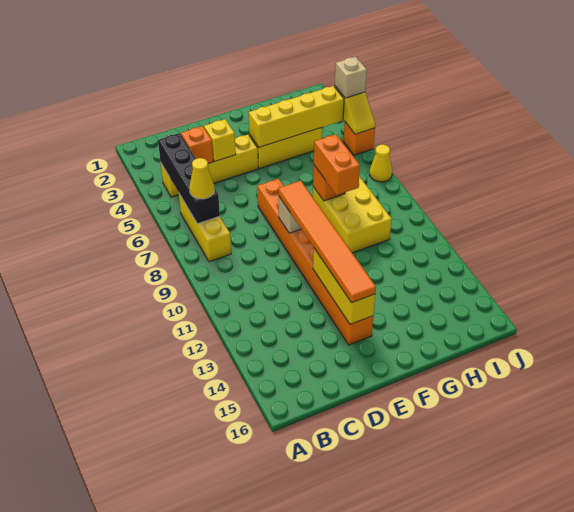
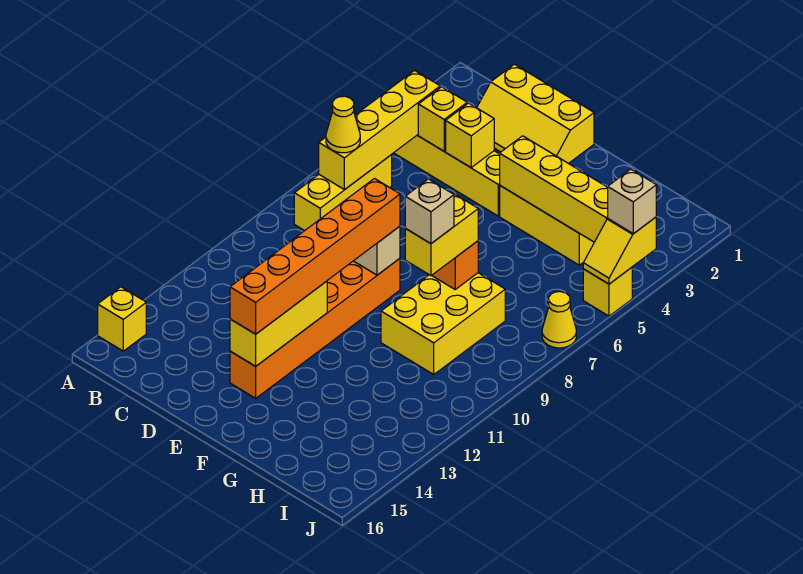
none -> yellow 1x1 brick [98,287,146,351]
black 1x4 brick [158,133,220,224] -> yellow 1x4 brick [319,70,440,190]
none -> yellow 2x3 slope [477,64,594,164]
orange 1x1 brick [181,126,213,164] -> yellow 1x1 brick [418,87,467,151]
orange 1x8 brick [257,179,373,345] -> orange 1x6 brick [230,258,400,398]
orange 1x6 tile [278,181,376,303] -> orange 1x6 brick [230,179,400,334]
orange 1x2 brick [314,134,360,195] -> yellow 1x2 brick [405,193,478,276]
none -> tan 1x1 brick [405,179,454,244]
orange 1x1 brick [344,122,375,155] -> yellow 1x1 brick [583,267,632,316]

